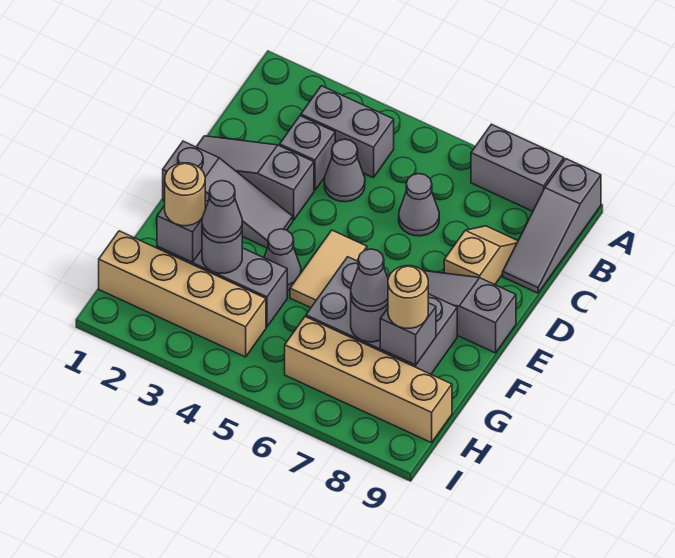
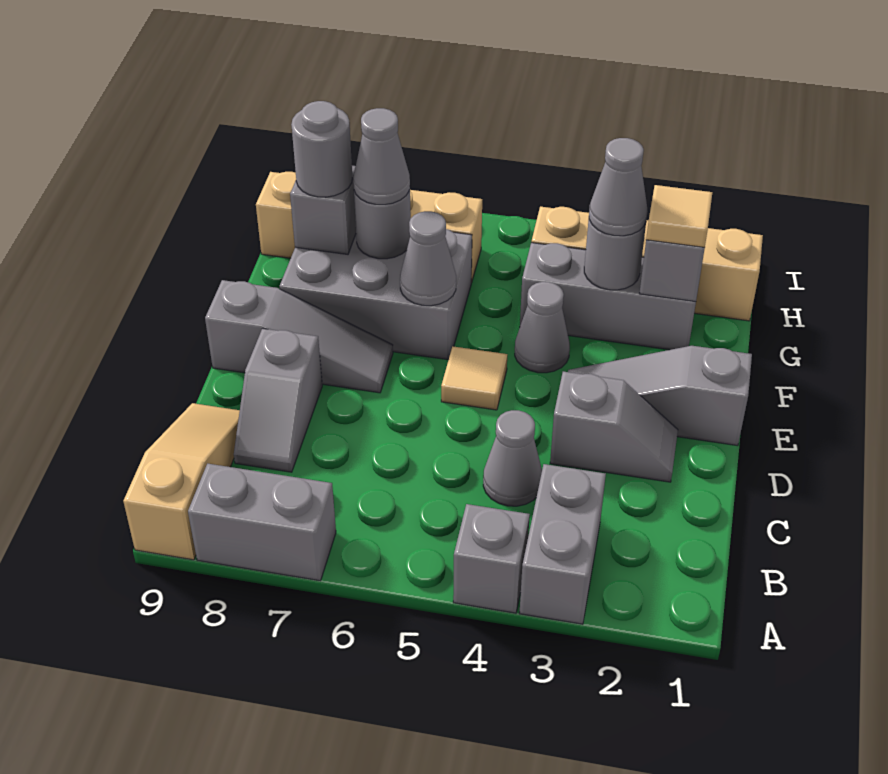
grey 1x3 slope [503,159,601,293] -> tan 1x3 slope [123,403,240,560]
grey 1x2 brick [301,86,394,178] -> grey 1x2 brick turned to [519,464,606,624]
grey 1x1 brick [280,116,335,190] -> grey 1x1 brick moved to [453,504,530,613]
grey 1x1 cone [399,174,439,236] -> grey 1x1 cone moved to [400,211,456,306]
tan 1x2 slope [444,226,518,285] -> grey 1x2 slope [234,328,322,472]
grey 1x3 slope [197,136,314,220] -> grey 1x2 slope [550,372,678,482]
tan 1x2 tile [290,230,367,308] -> tan 1x1 tile [441,346,507,410]
tan 1x1 round brick [165,163,205,226] -> tan 1x1 tile [646,185,712,247]
tan 1x1 round brick [388,266,428,328] -> grey 1x1 round brick [291,101,352,197]

